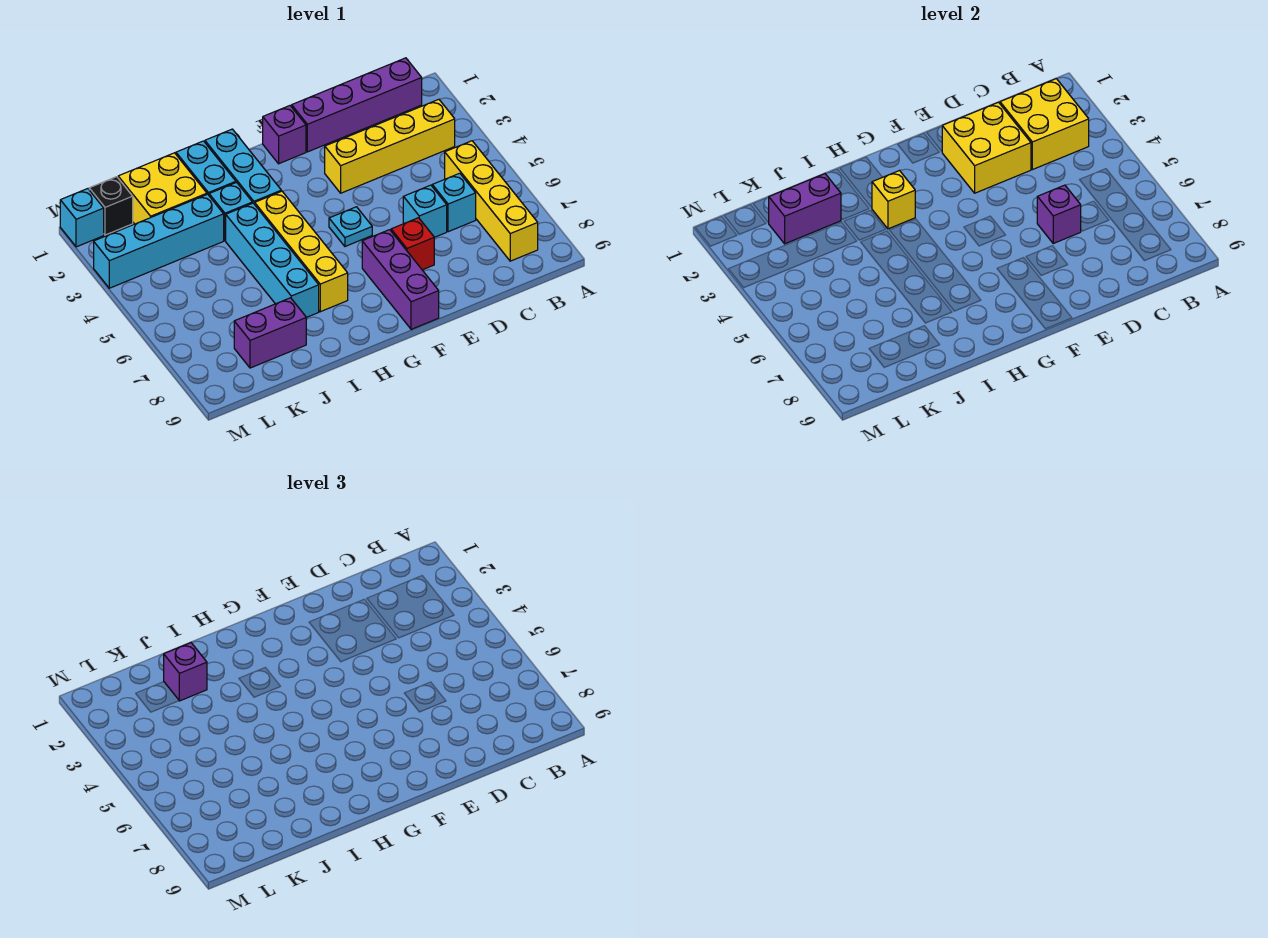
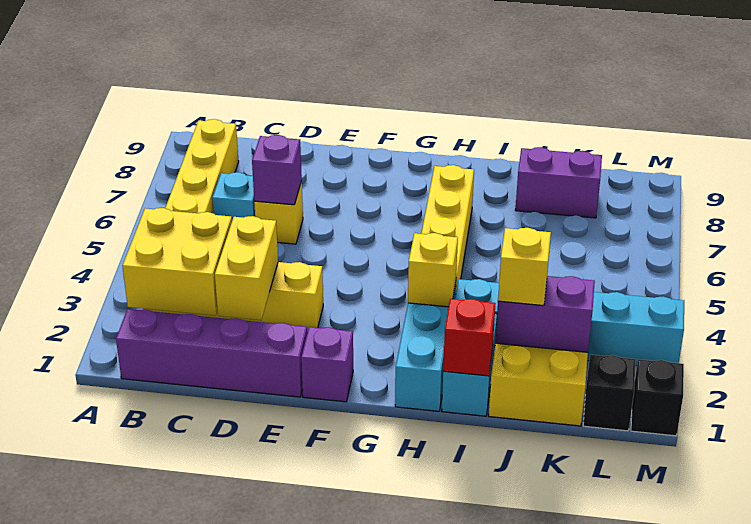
yellow 2x2 brick [942,102,1031,193] -> yellow 1x2 brick [215,216,278,320]
cyan 1x1 brick [403,185,447,237] -> yellow 1x1 brick [254,181,303,244]
red 1x1 brick [391,218,434,270] -> red 1x1 brick moved to [443,299,496,376]
cyan 1x1 plate [329,207,372,246] -> none
purple 1x3 brick [362,230,439,329] -> none
cyan 1x4 brick [226,203,319,317] -> none
purple 1x1 brick [164,643,207,701] -> yellow 1x1 brick [498,228,551,306]
cyan 1x1 brick [60,189,104,247] -> black 1x1 brick [631,359,684,436]

